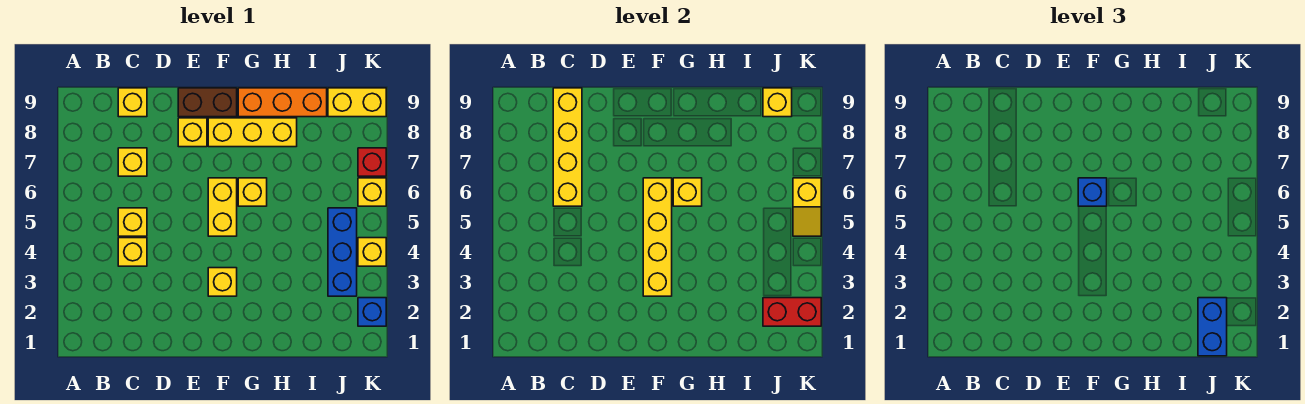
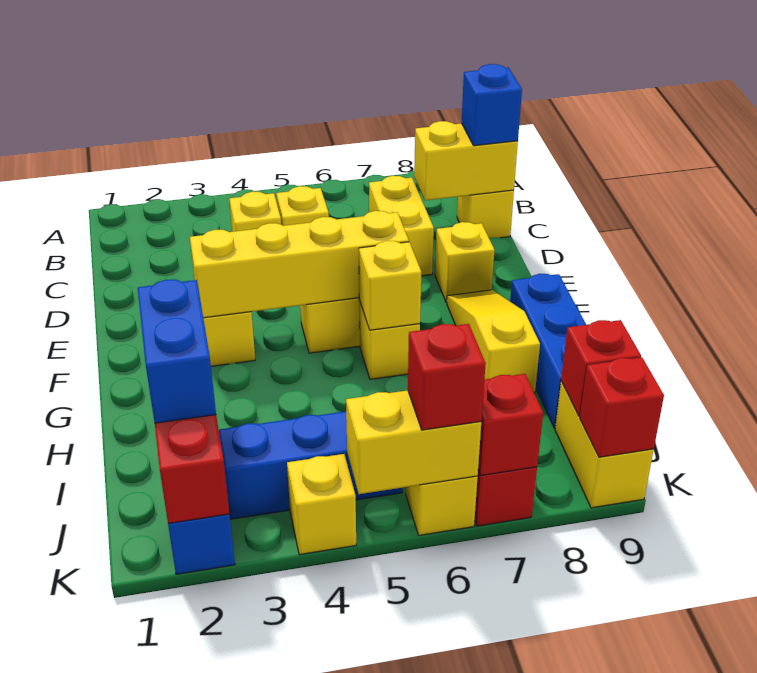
yellow 1x4 brick [553,88,582,206] -> yellow 1x2 brick [414,121,518,200]
yellow 1x1 brick [118,148,147,176] -> yellow 1x2 brick [369,176,434,276]
brown 1x2 brick [178,88,237,117] -> none
blue 1x1 brick [1078,178,1107,206] -> blue 1x1 brick moved to [461,64,522,146]
yellow 1x3 brick [208,118,297,147] -> yellow 1x3 slope [447,290,540,393]
orange 1x3 brick [238,88,327,117] -> blue 1x3 brick [510,274,586,428]
blue 1x2 brick [1198,298,1227,356] -> blue 1x2 brick turned to [138,280,216,423]
yellow 1x1 brick [763,88,792,117] -> red 1x1 brick [561,320,641,416]
yellow 1x2 slope [793,178,821,236] -> yellow 1x2 brick [346,390,481,494]
none -> red 1x1 brick [408,324,486,430]
none -> red 1x1 brick [478,374,543,475]
none -> red 1x1 brick [580,357,664,457]

